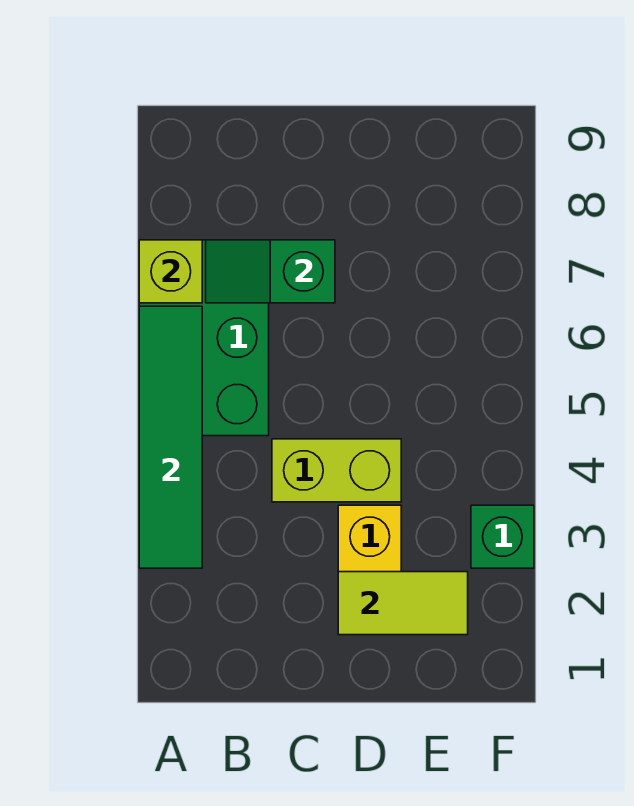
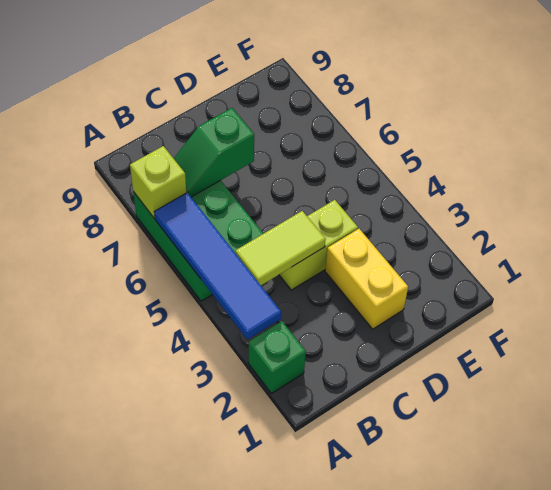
green 1x4 tile [139,306,202,568] -> blue 1x4 tile [154,193,281,340]
lime 1x2 tile [338,572,468,635] -> lime 1x2 tile moved to [236,211,326,285]
green 1x1 brick [471,505,534,568] -> green 1x1 brick moved to [248,321,306,393]

